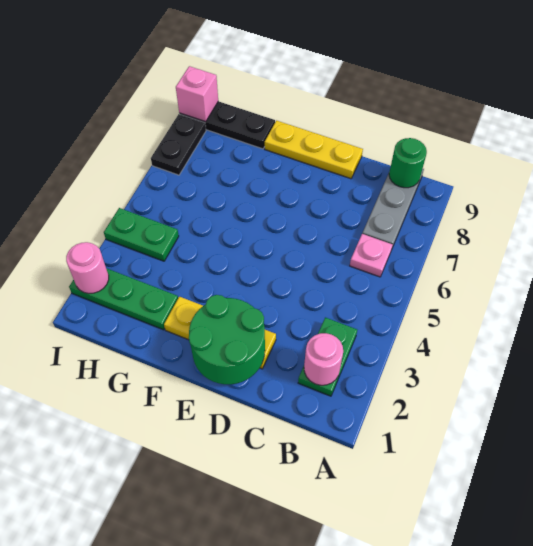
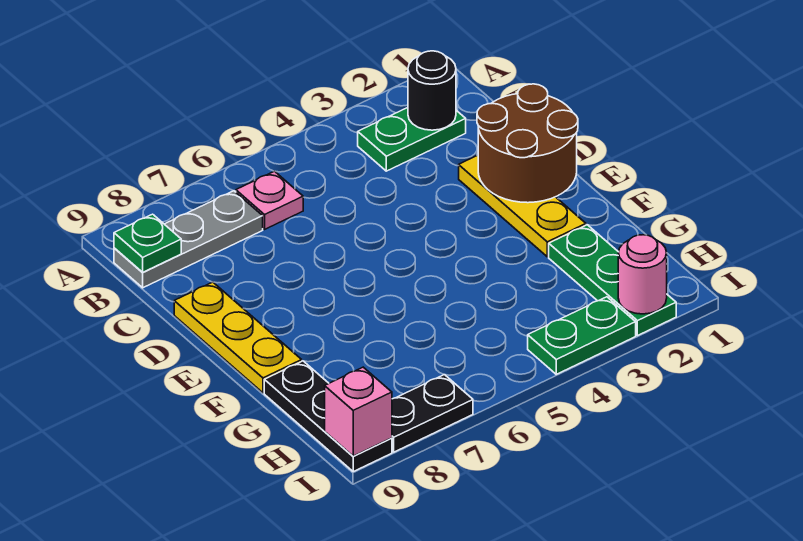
pink 1x1 round brick [304,333,343,385] -> black 1x1 round brick [408,51,456,130]
green 1x1 round brick [389,138,427,188] -> green 1x1 plate [114,214,181,272]
green 2x2 round brick [189,295,265,384] -> brown 2x2 round brick [477,84,578,203]
green 1x2 plate [104,208,179,261] -> green 1x2 plate turned to [528,297,636,374]

